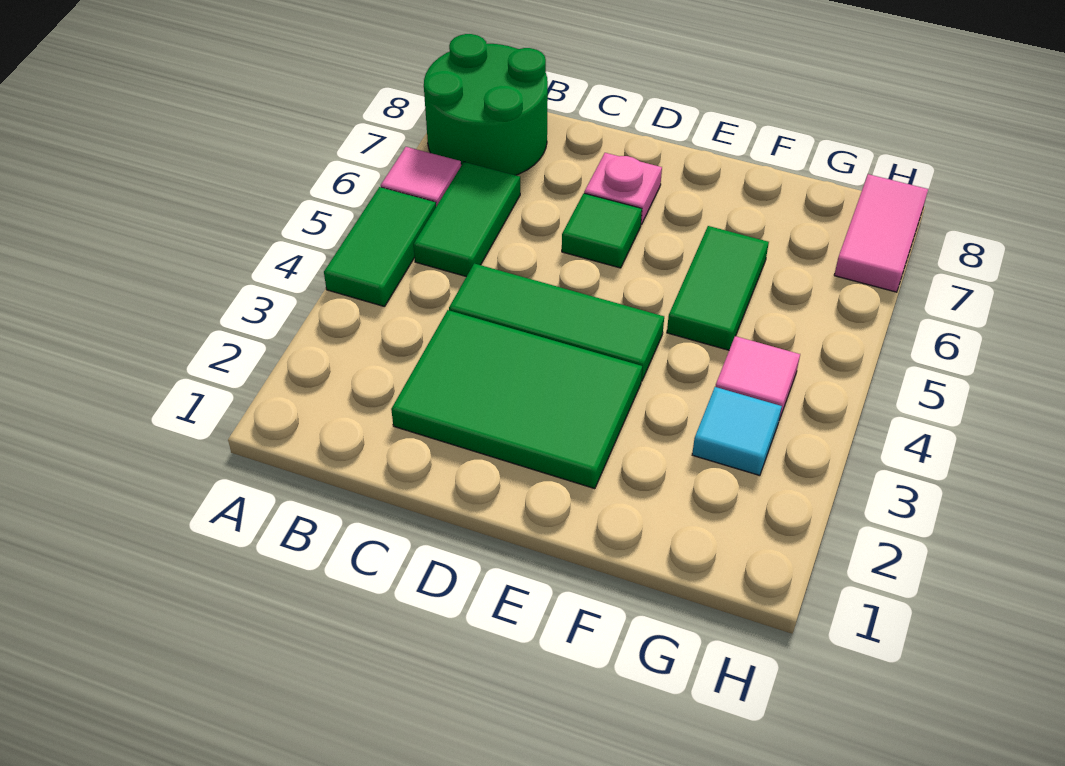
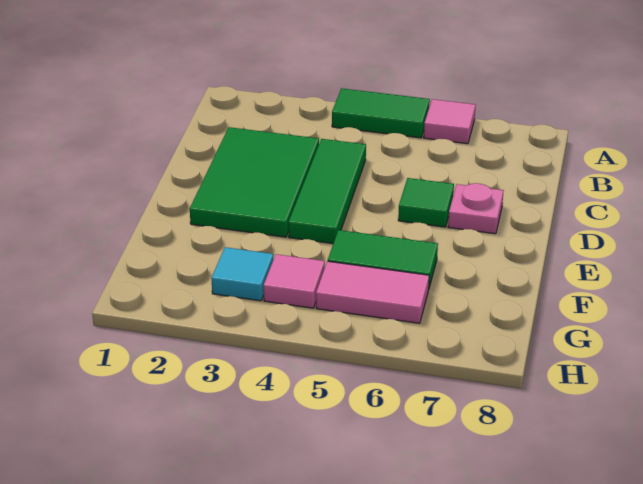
green 2x2 round brick [424,34,548,175] -> none
green 1x2 tile [414,162,520,277] -> none
pink 1x2 tile [834,174,928,292] -> pink 1x2 tile moved to [316,261,429,323]

